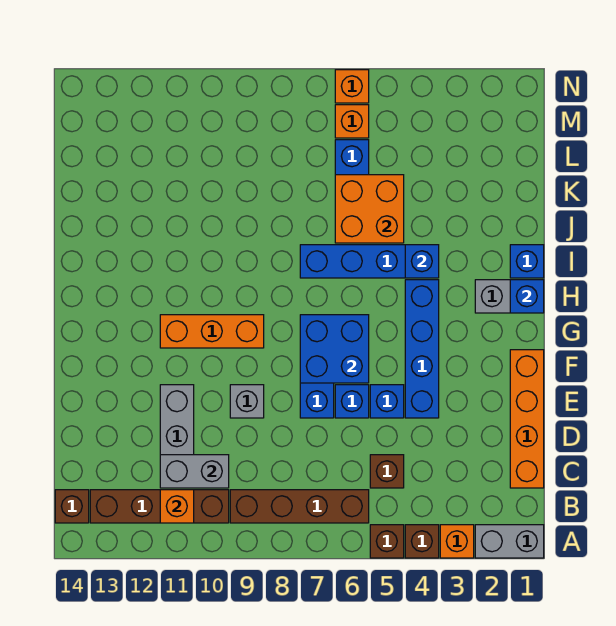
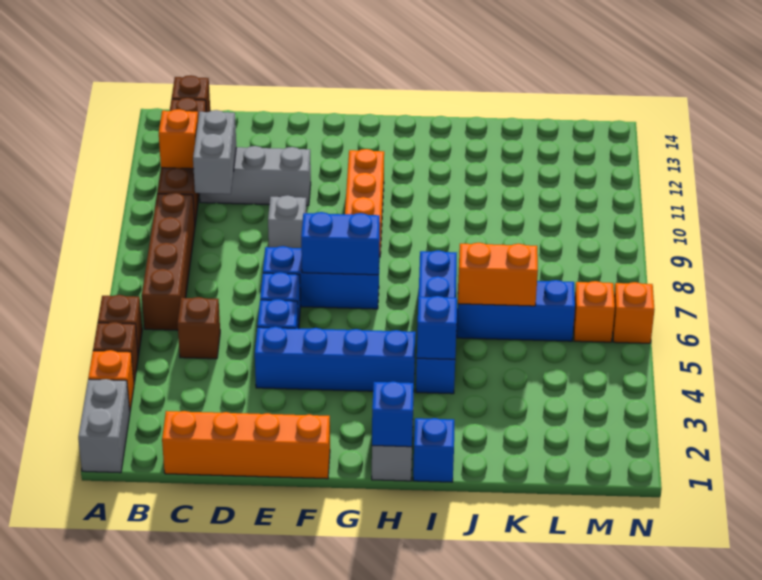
blue 2x2 brick [300,315,369,383] -> blue 1x2 brick [301,212,380,275]
orange 2x2 brick [335,175,404,243] -> orange 1x2 brick [458,243,538,306]

